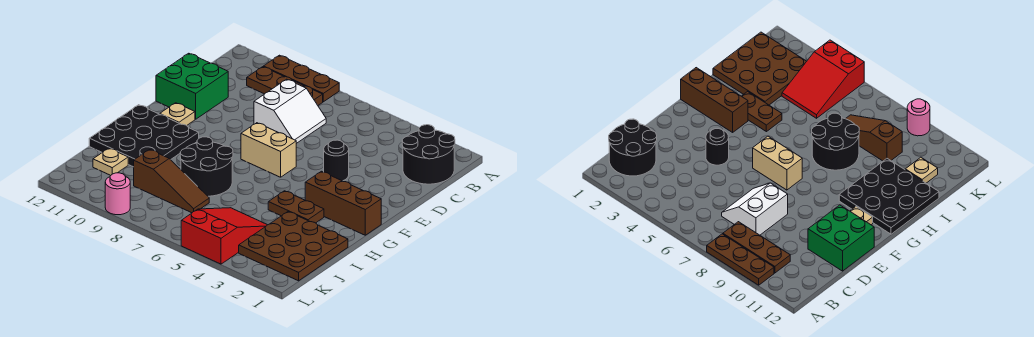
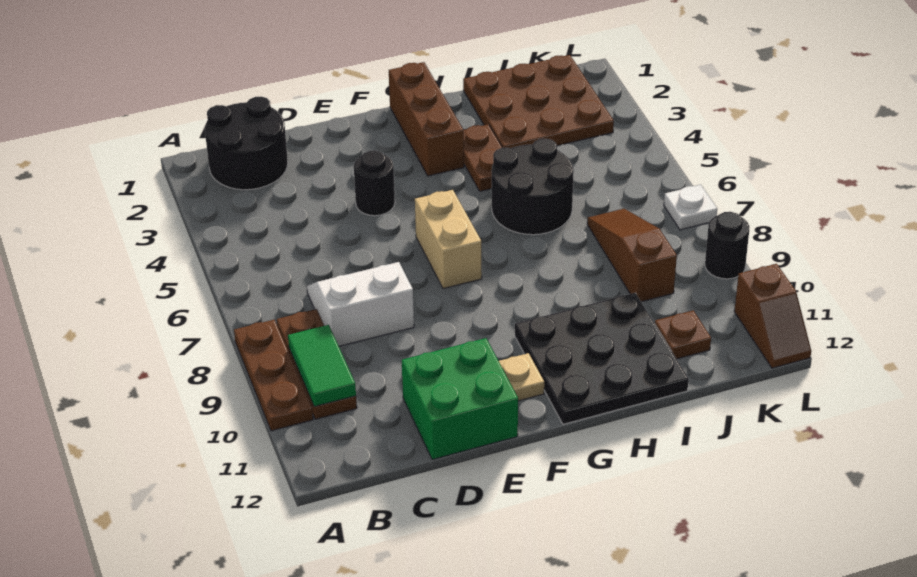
none -> green 1x2 tile [288,325,356,407]
black 2x2 round brick [180,137,233,196] -> black 2x2 round brick moved to [492,139,574,235]
red 2x3 slope [181,208,267,264] -> none
tan 1x1 plate [93,148,128,175] -> brown 1x1 plate [655,310,711,359]
none -> white 1x1 plate [664,185,717,230]
pink 1x1 round brick [105,173,130,215] -> black 1x1 round brick [705,212,750,279]
none -> brown 1x2 slope [734,264,811,368]

